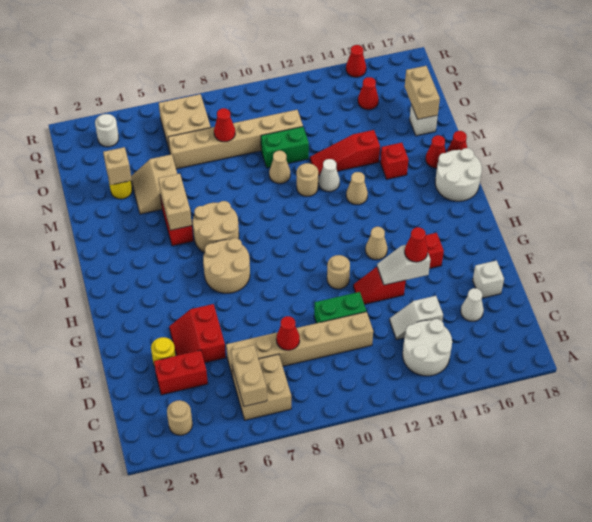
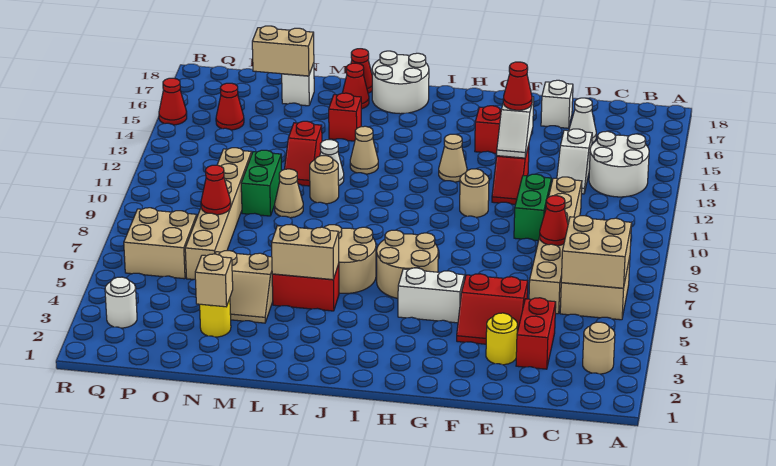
tan 1x2 brick [231,345,267,406] -> tan 2x2 brick [561,216,632,288]
none -> white 1x2 brick [398,268,465,323]
red 1x3 slope [310,130,380,175] -> red 1x2 slope [285,121,322,186]

